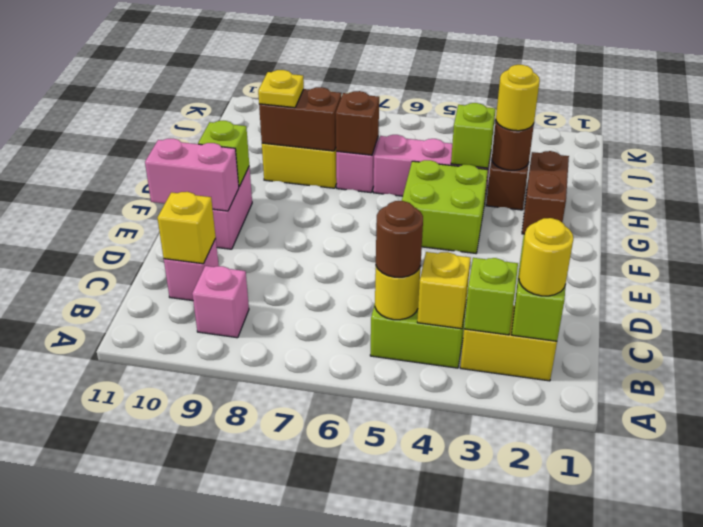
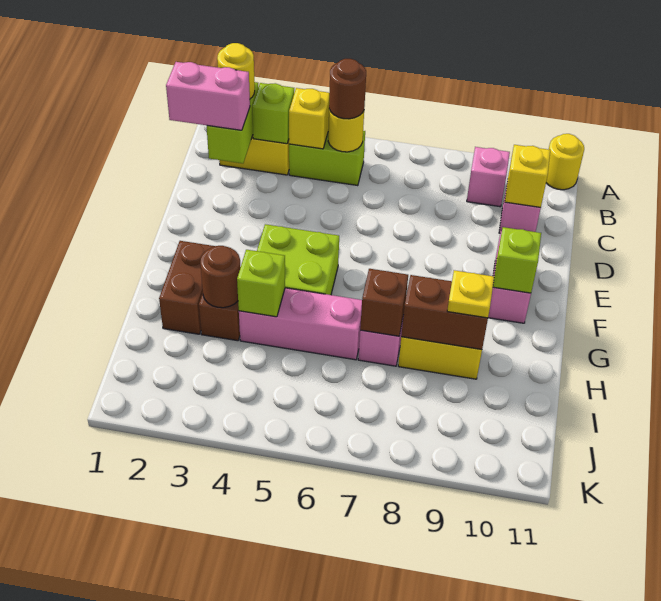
pink 1x2 brick [145,138,239,211] -> pink 1x2 brick moved to [166,62,250,130]
yellow 1x1 round brick [496,65,540,131] -> yellow 1x1 round brick moved to [546,134,584,190]

